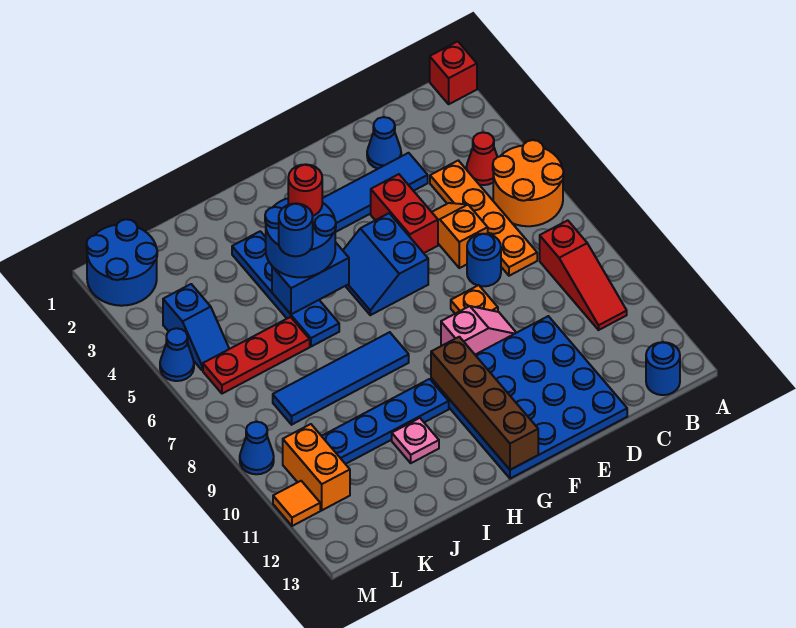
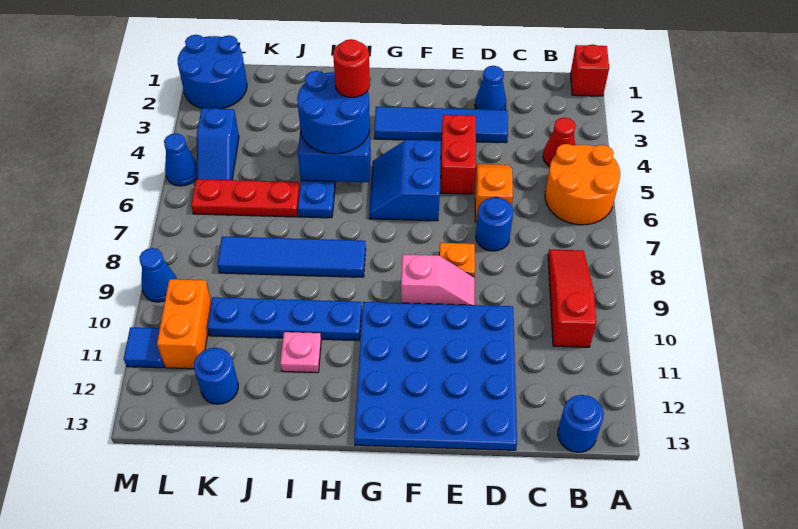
red 1x3 slope [540,220,627,330] -> red 1x3 slope turned to [548,249,596,347]
orange 1x4 plate [430,160,537,276] -> none
brown 1x4 brick [431,337,538,470] -> none
blue 1x1 round brick [279,203,313,256] -> blue 1x1 round brick moved to [194,348,238,404]
orange 1x1 tile [273,481,320,526] -> blue 1x1 tile [124,327,164,368]

